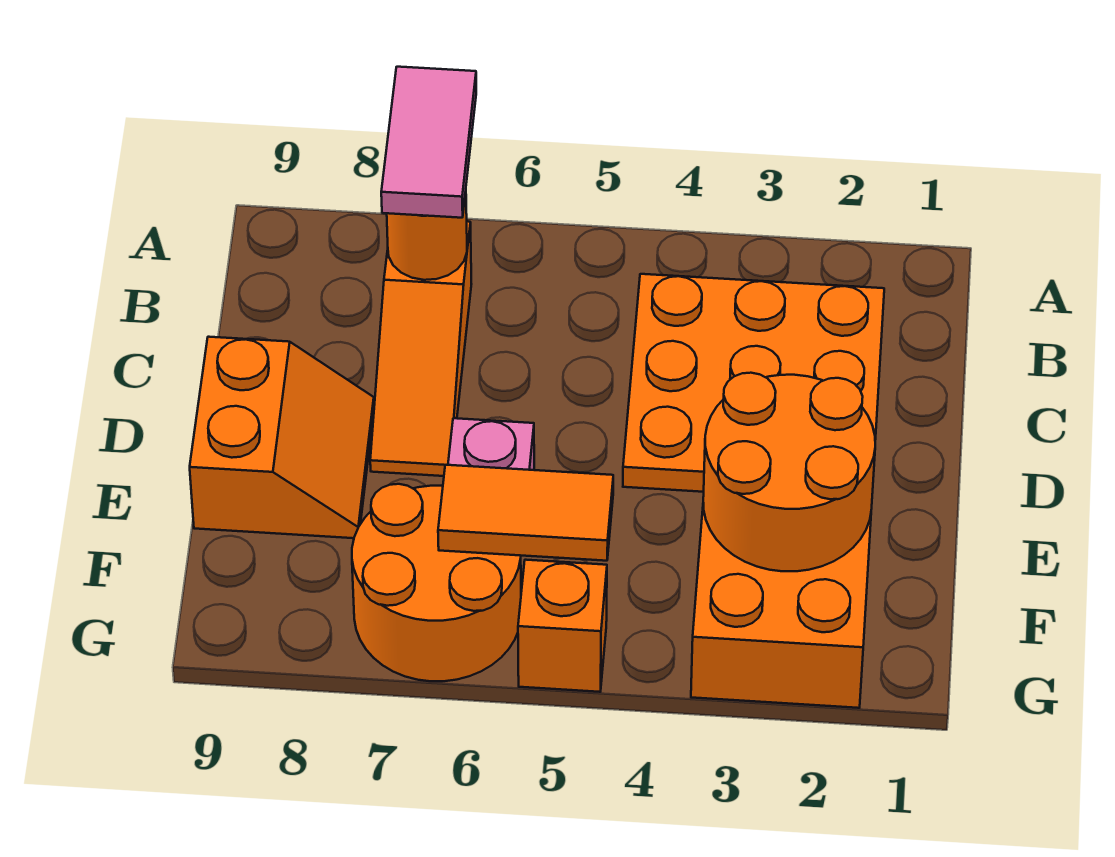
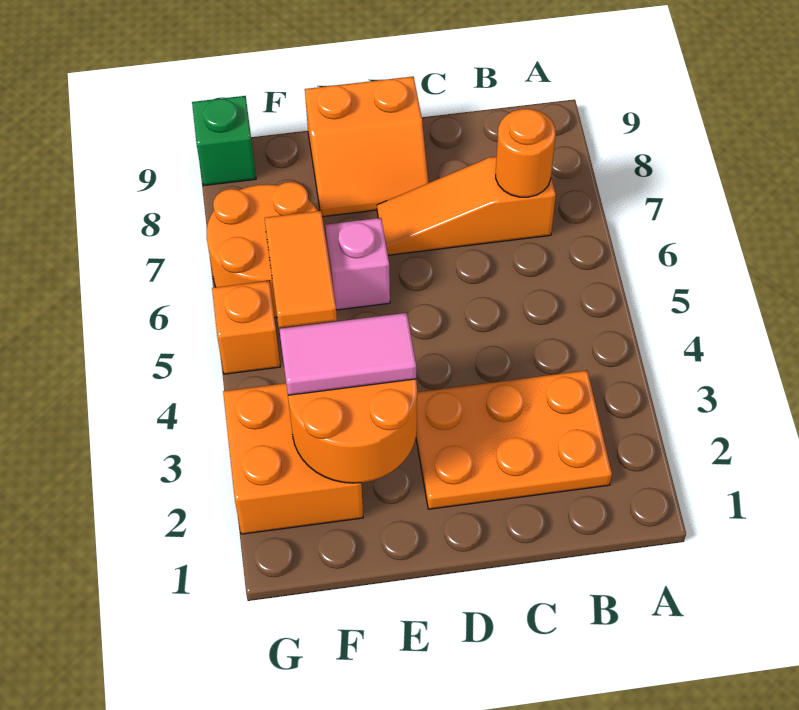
pink 1x2 tile [381,67,476,218] -> pink 1x2 tile moved to [279,313,416,395]
orange 3x3 plate [623,274,884,492] -> orange 2x3 plate [416,370,612,509]
none -> green 1x1 brick [192,96,256,185]

